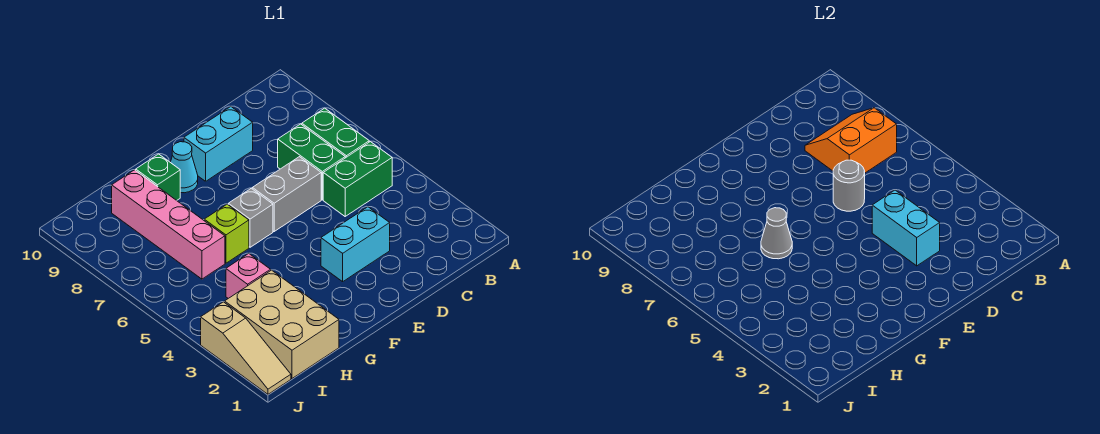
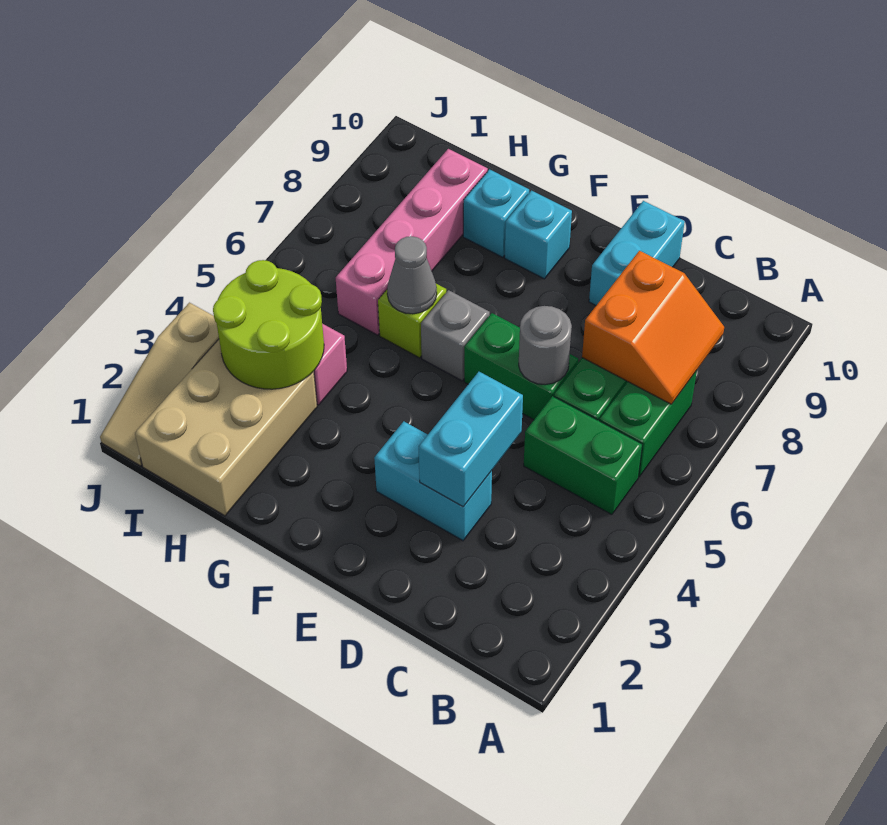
orange 2x2 slope [805,108,897,173] -> orange 2x2 slope turned to [582,251,724,404]
grey 1x2 brick [252,157,321,231] -> green 1x2 brick [464,313,578,420]
cyan 1x2 brick [184,107,253,181] -> cyan 1x2 brick turned to [589,201,685,305]
cyan 1x1 cone [170,142,198,193] -> cyan 1x1 brick [505,191,572,279]
green 1x1 brick [136,154,180,200] -> cyan 1x1 brick [463,169,529,257]
none -> lime 2x2 round brick [213,260,324,389]

